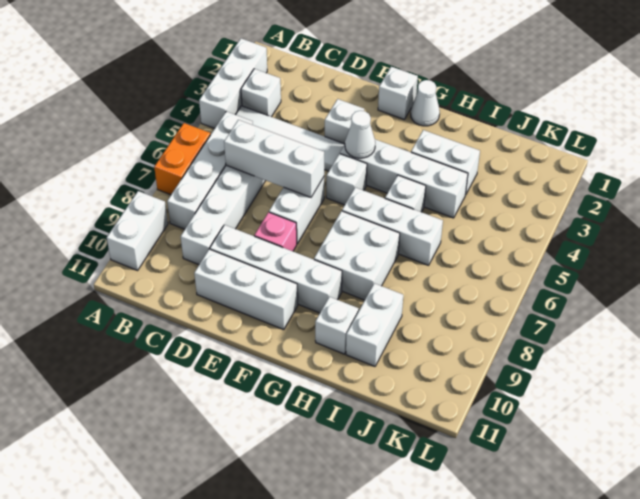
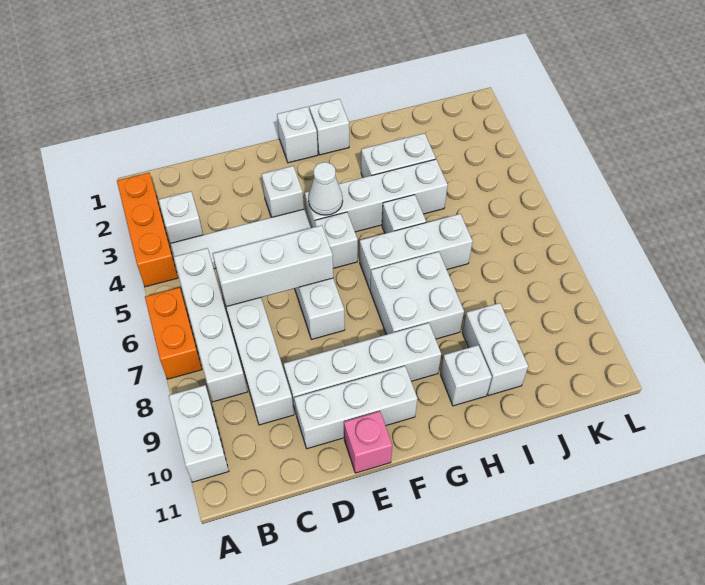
white 1x3 brick [199,38,267,128] -> orange 1x3 brick [117,173,178,287]
pink 1x1 brick [254,212,297,251] -> pink 1x1 brick moved to [344,411,392,473]
white 1x1 cone [411,80,440,126] -> white 1x1 brick [309,99,349,155]

